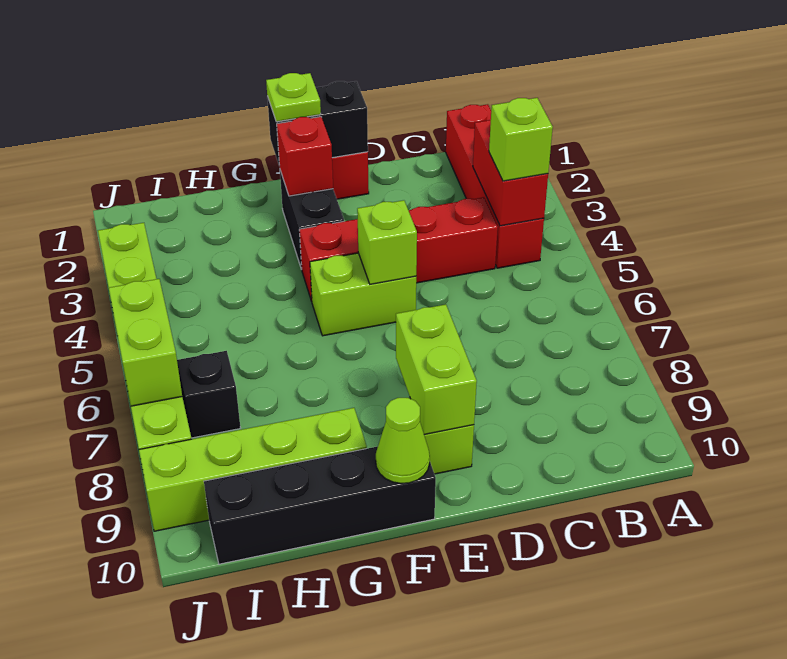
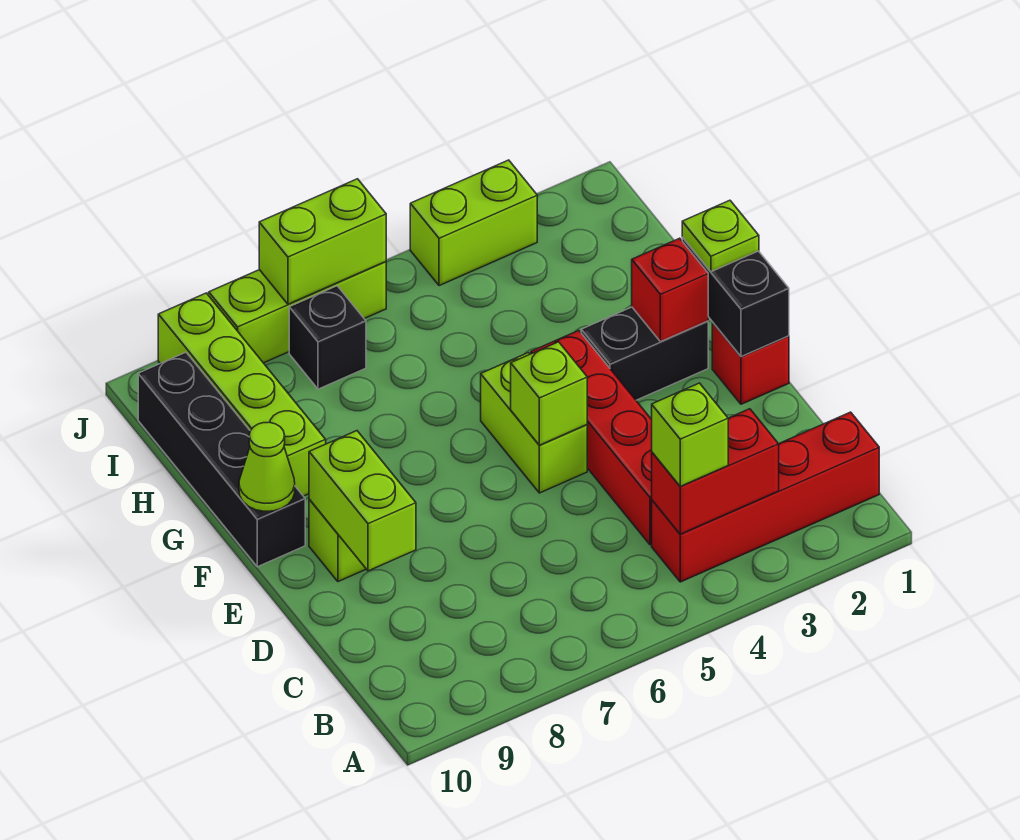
lime 1x2 brick [396,304,477,435] -> lime 1x2 brick turned to [309,431,416,571]

